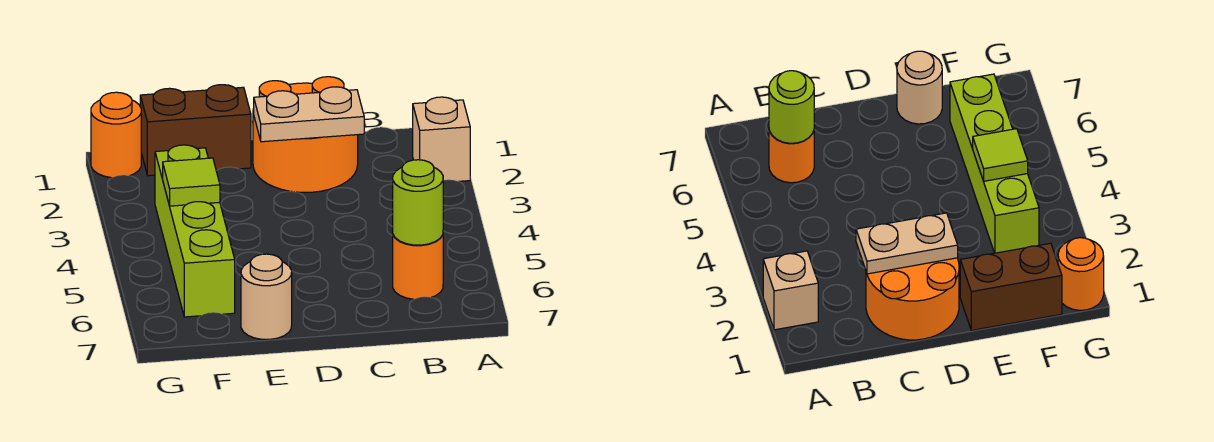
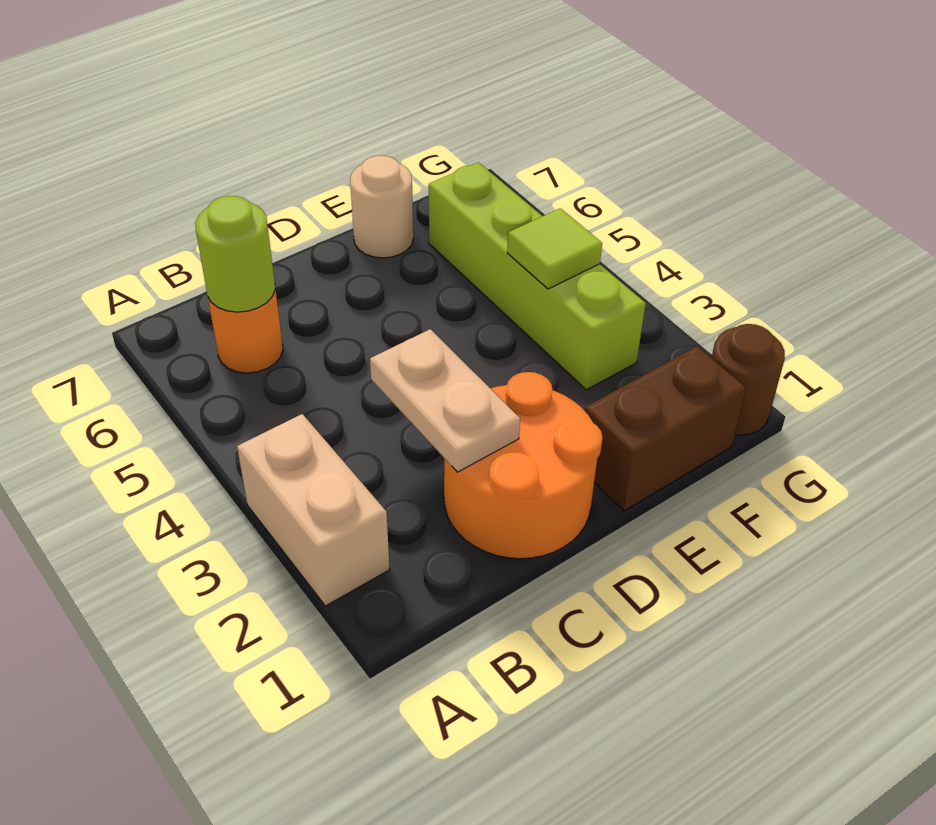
tan 1x1 brick [413,97,470,181] -> tan 1x2 brick [237,414,390,606]
tan 1x2 plate [254,87,364,142] -> tan 1x2 plate turned to [370,329,520,472]
orange 1x1 round brick [91,92,141,178] -> brown 1x1 round brick [712,324,785,435]

